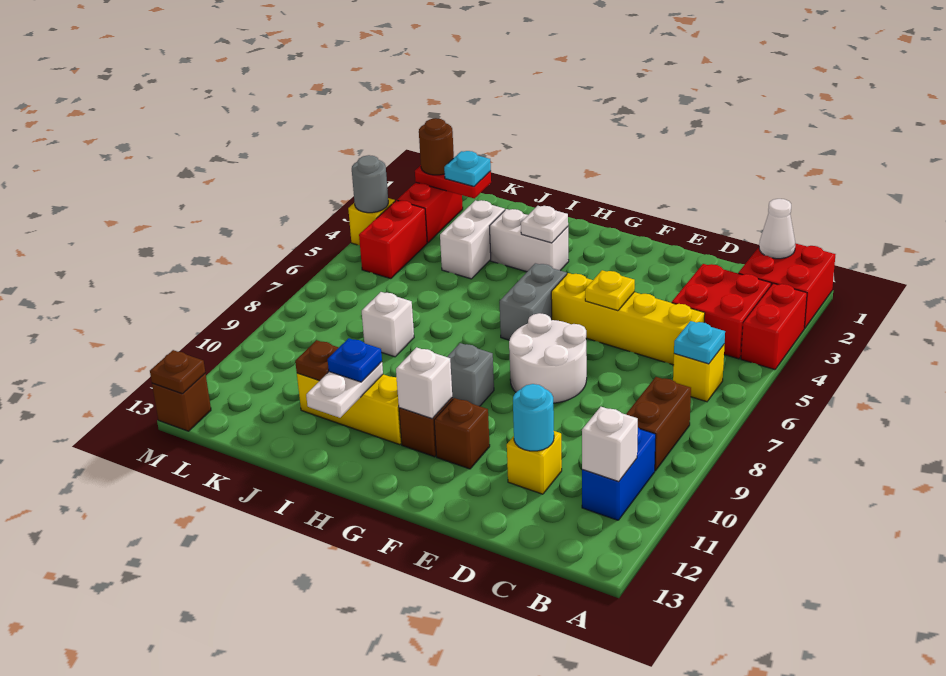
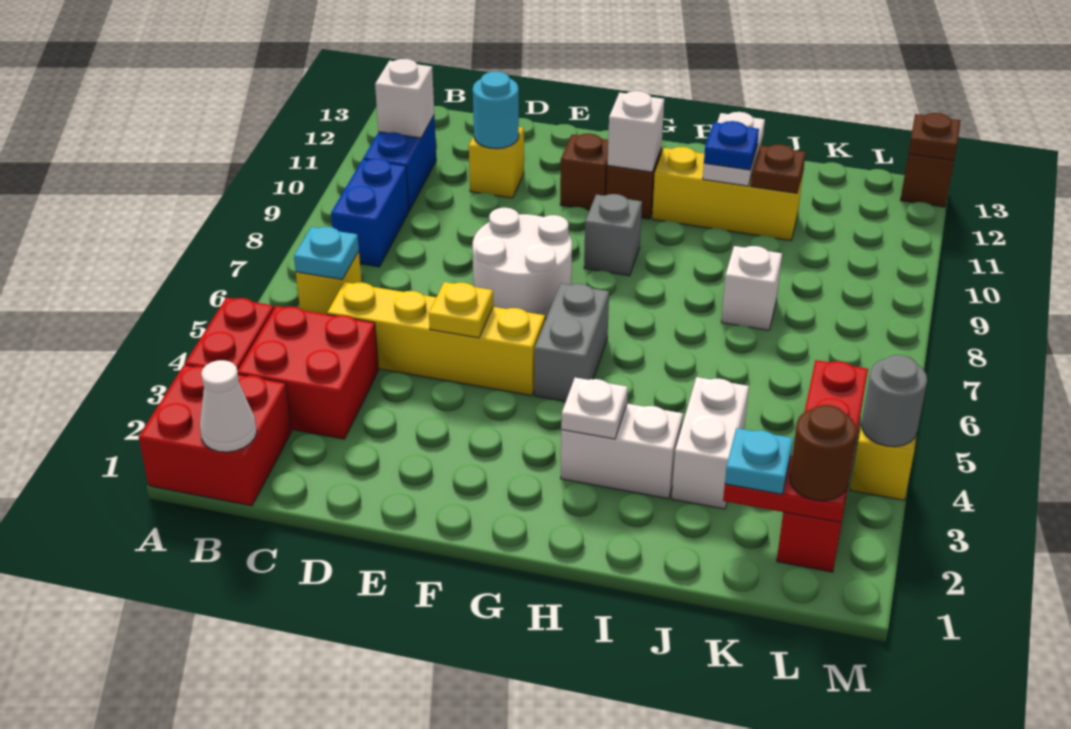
brown 1x2 brick [626,377,691,471] -> blue 1x2 brick [331,158,409,267]

